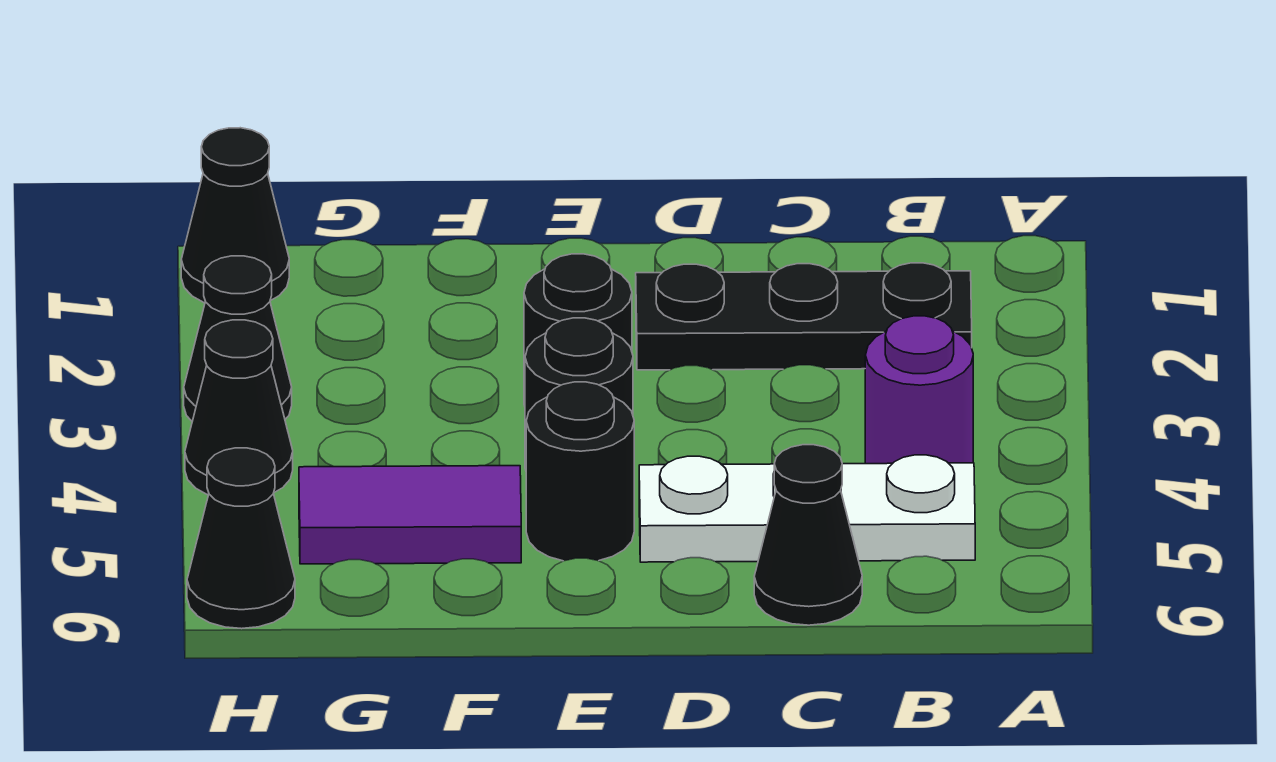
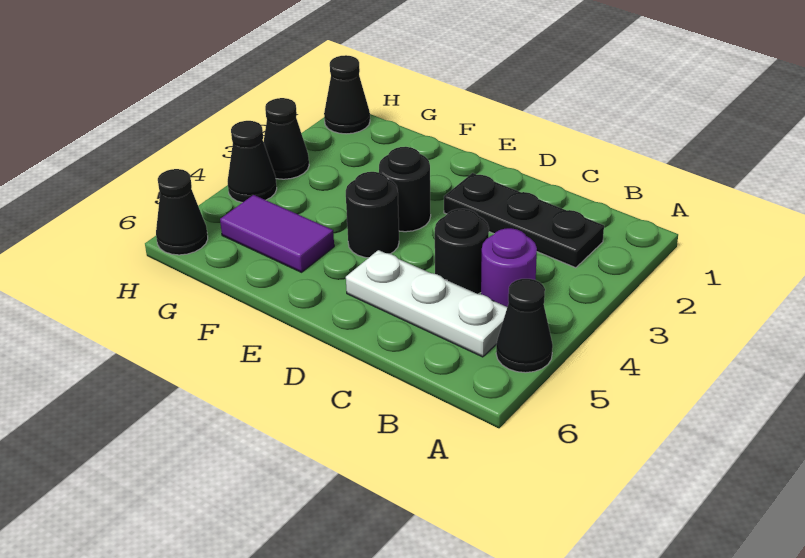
black 1x1 cone [754,445,862,625] -> black 1x1 cone moved to [496,279,553,373]
black 1x1 round brick [526,382,634,561] -> black 1x1 round brick moved to [435,209,489,294]

